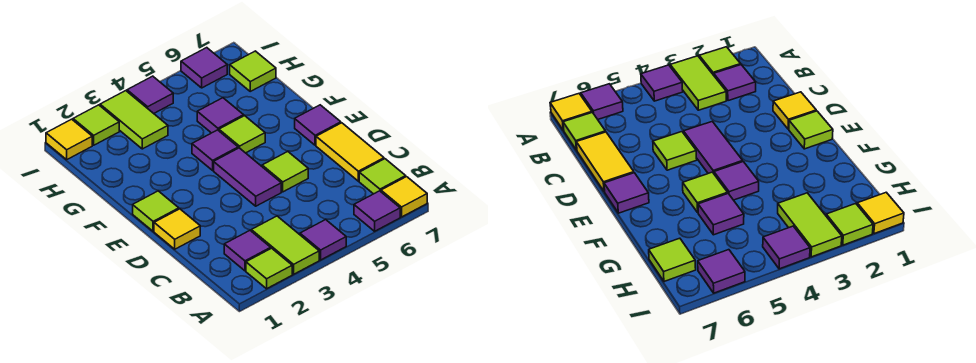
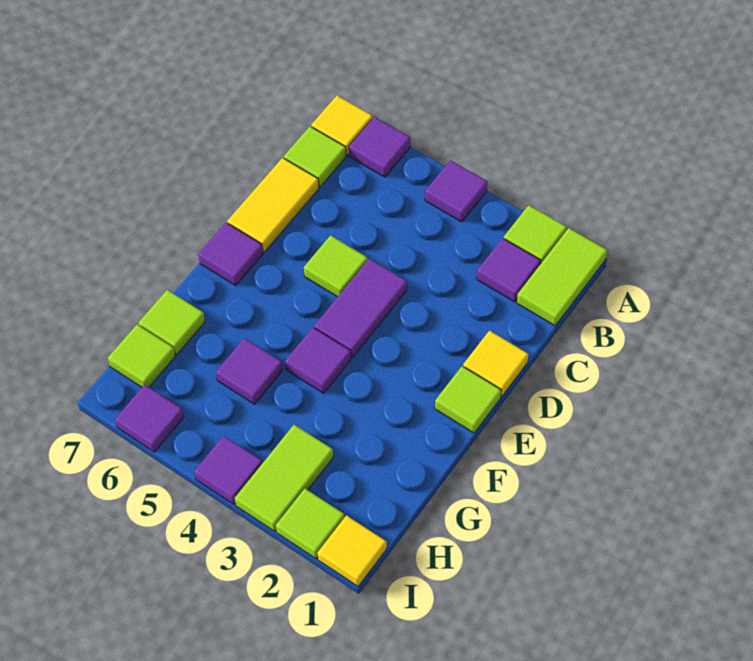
lime 1x2 tile [251,216,319,274] -> lime 1x2 tile moved to [517,228,607,326]
lime 1x1 tile [219,116,265,153] -> lime 1x1 tile moved to [139,290,205,355]

